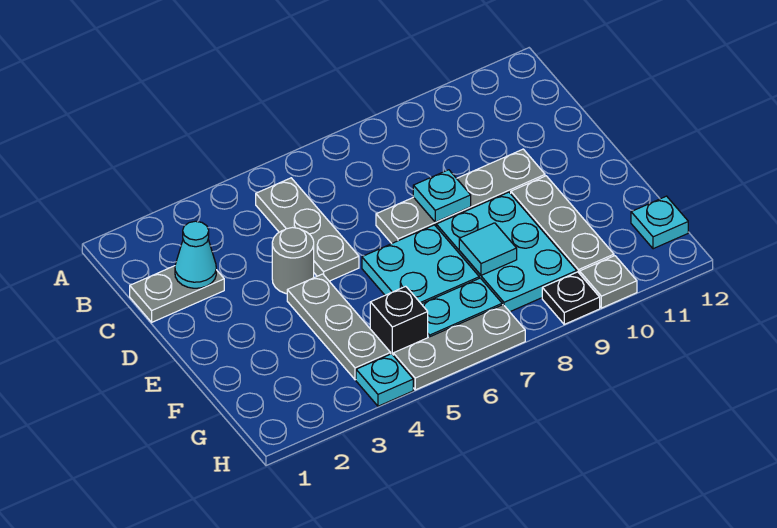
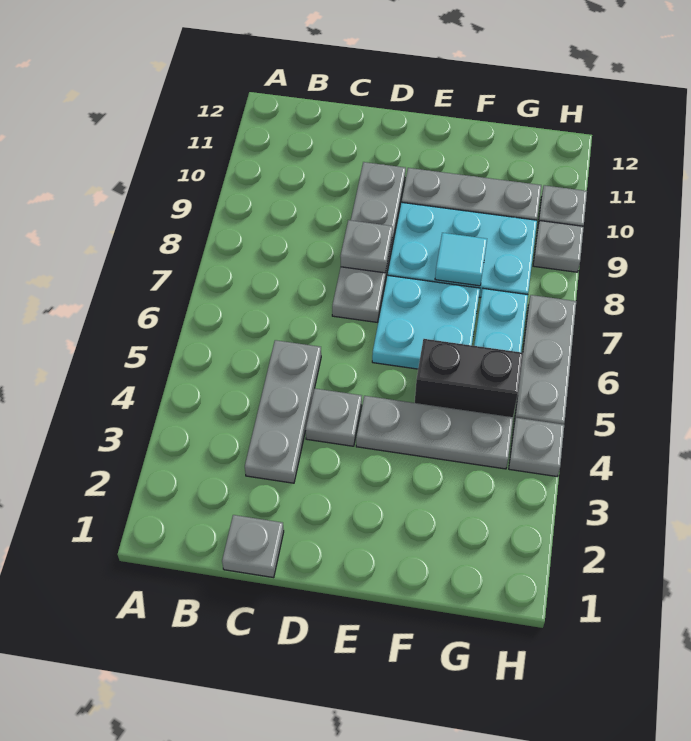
grey 1x3 plate [256,178,359,281] -> grey 1x3 plate turned to [245,340,321,483]
grey 1x2 plate [130,266,224,322] -> grey 1x1 plate [222,515,284,578]
cyan 1x1 cone [175,221,216,288] -> none
grey 1x1 round brick [272,227,314,294] -> grey 1x1 plate [306,389,362,446]
cyan 1x1 plate [413,170,471,222] -> grey 1x1 plate [340,220,393,273]
black 1x1 brick [370,286,428,355] -> black 1x2 brick [415,339,523,417]
cyan 1x1 plate [631,196,688,249] -> none
cyan 1x1 plate [356,354,413,406] -> grey 1x1 plate [509,418,564,476]
black 1x1 plate [542,272,600,324] -> grey 1x1 plate [533,221,584,272]

